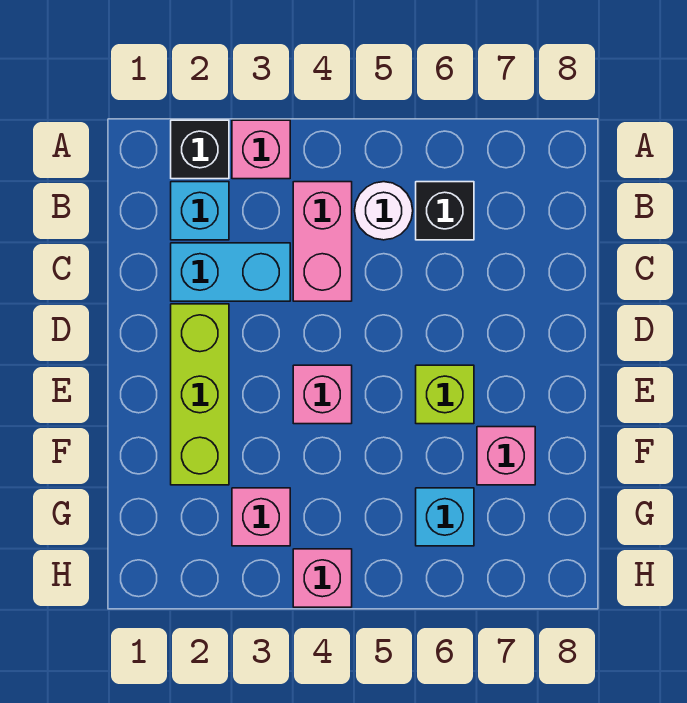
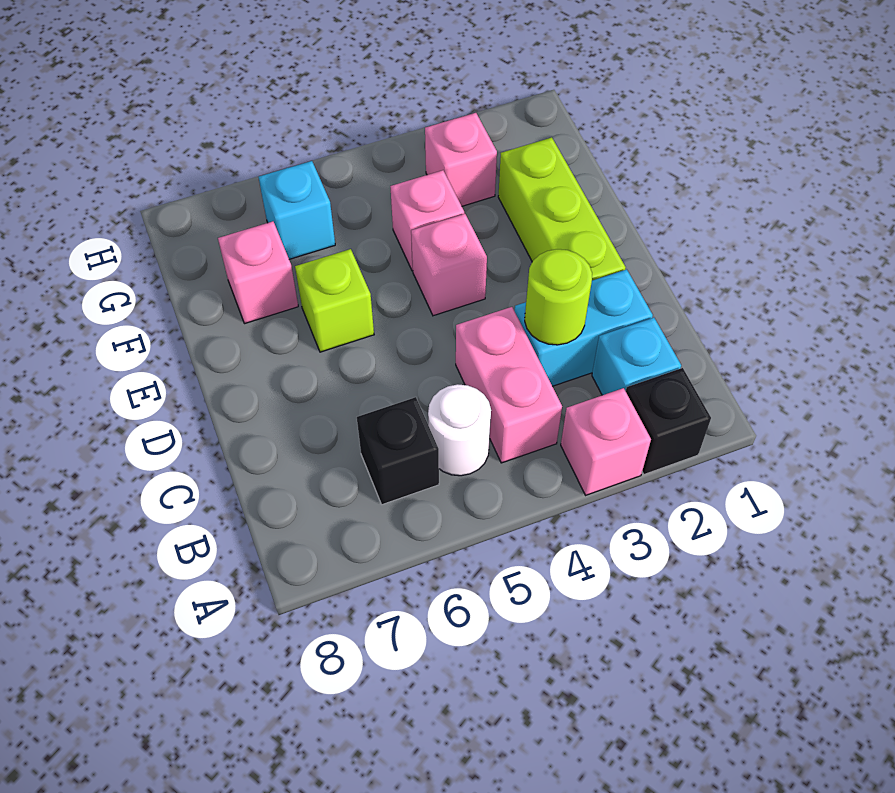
none -> lime 1x1 round brick [525,249,592,345]
pink 1x1 brick [293,549,352,607] -> pink 1x1 brick moved to [390,170,464,271]

